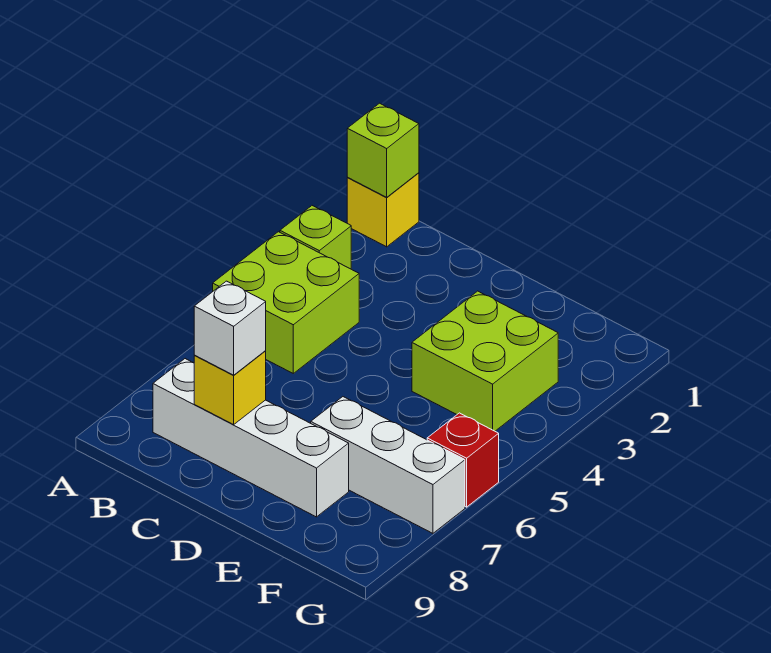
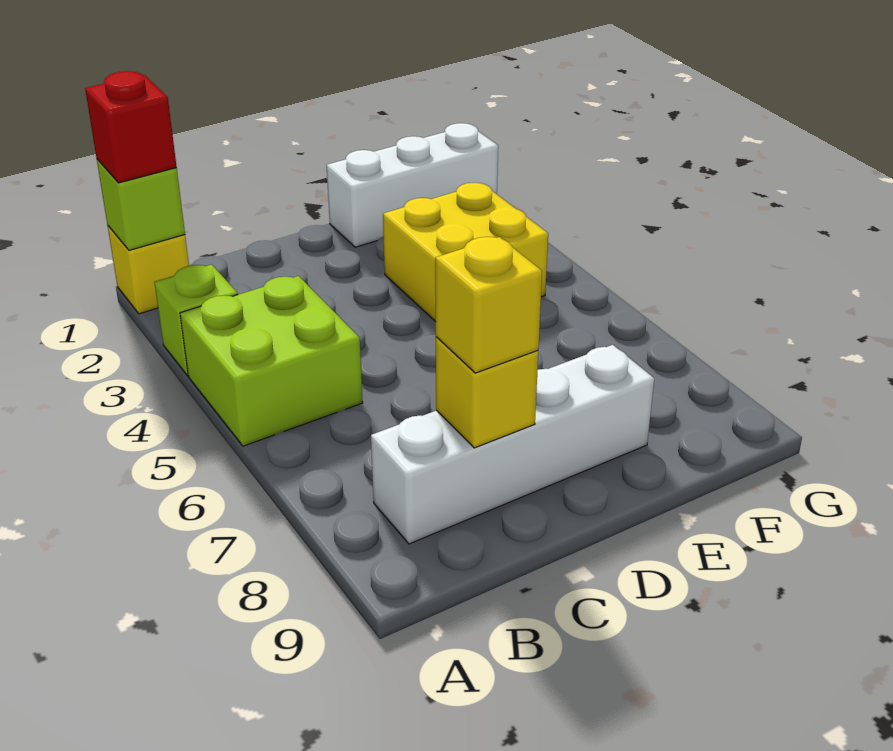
white 1x1 brick [194,281,266,375] -> yellow 1x1 brick [435,237,542,373]
lime 2x2 brick [412,291,558,431] -> yellow 2x2 brick [383,183,548,322]
white 1x3 brick [311,397,465,533] -> white 1x3 brick moved to [326,123,498,247]
red 1x1 brick [427,413,499,507] -> red 1x1 brick moved to [85,71,177,183]

